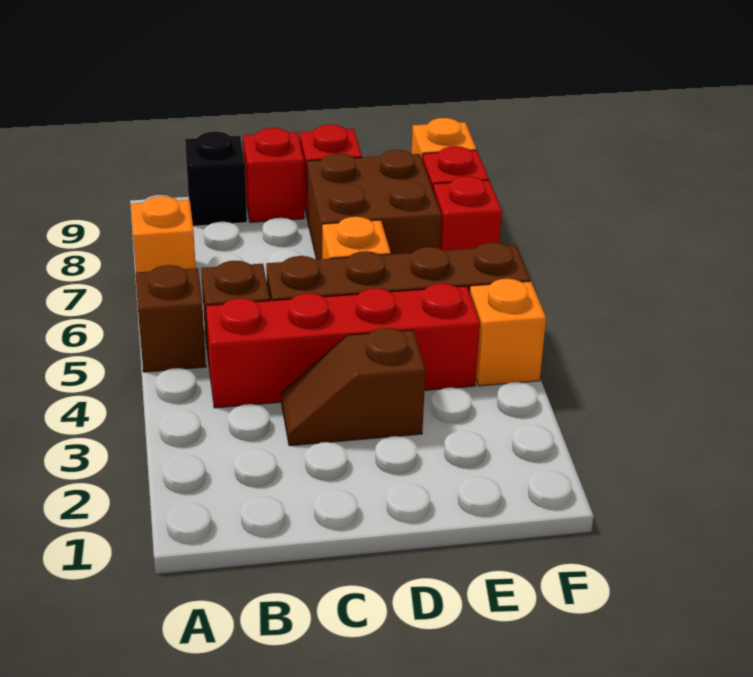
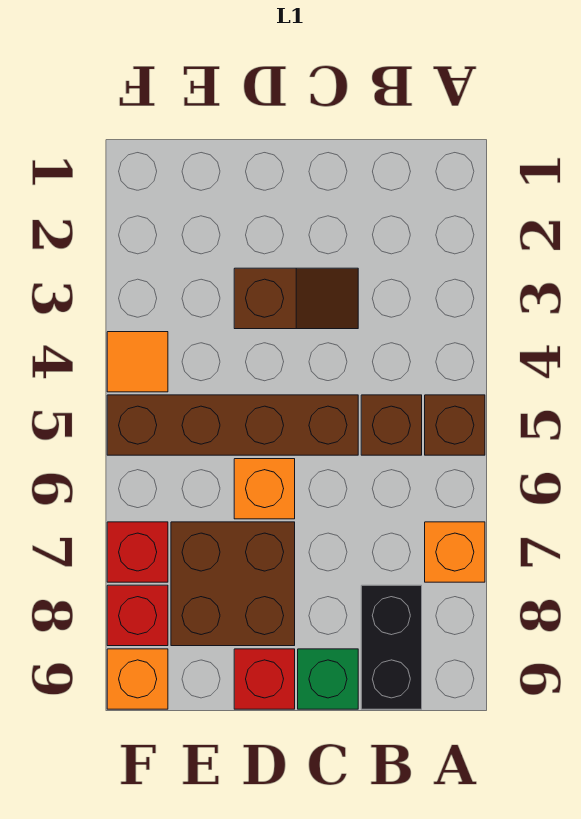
red 1x4 brick [206,283,480,408] -> none
black 1x1 brick [185,131,247,226] -> black 1x2 brick [361,585,422,709]
red 1x1 brick [243,128,304,222] -> green 1x1 brick [298,649,358,709]
orange 1x1 brick [470,279,546,386] -> orange 1x1 tile [107,332,168,392]

